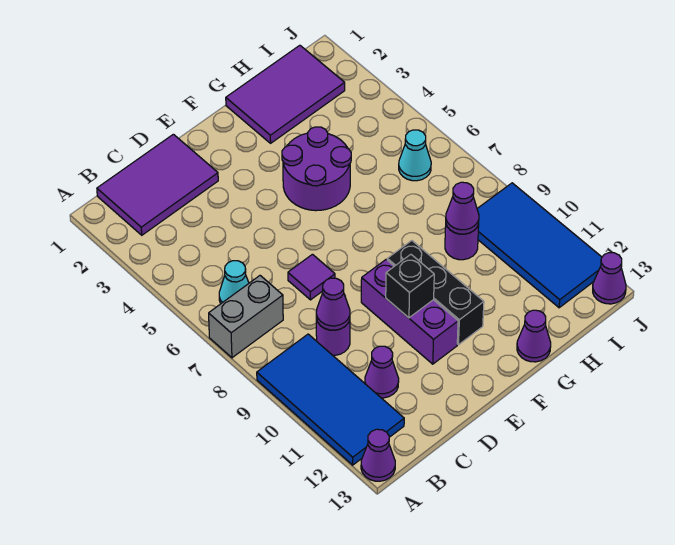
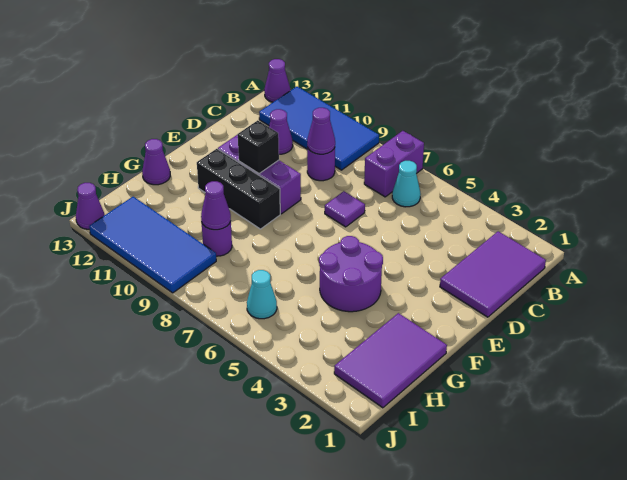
grey 1x2 brick [209,276,283,358] -> purple 1x2 brick [364,131,424,197]

